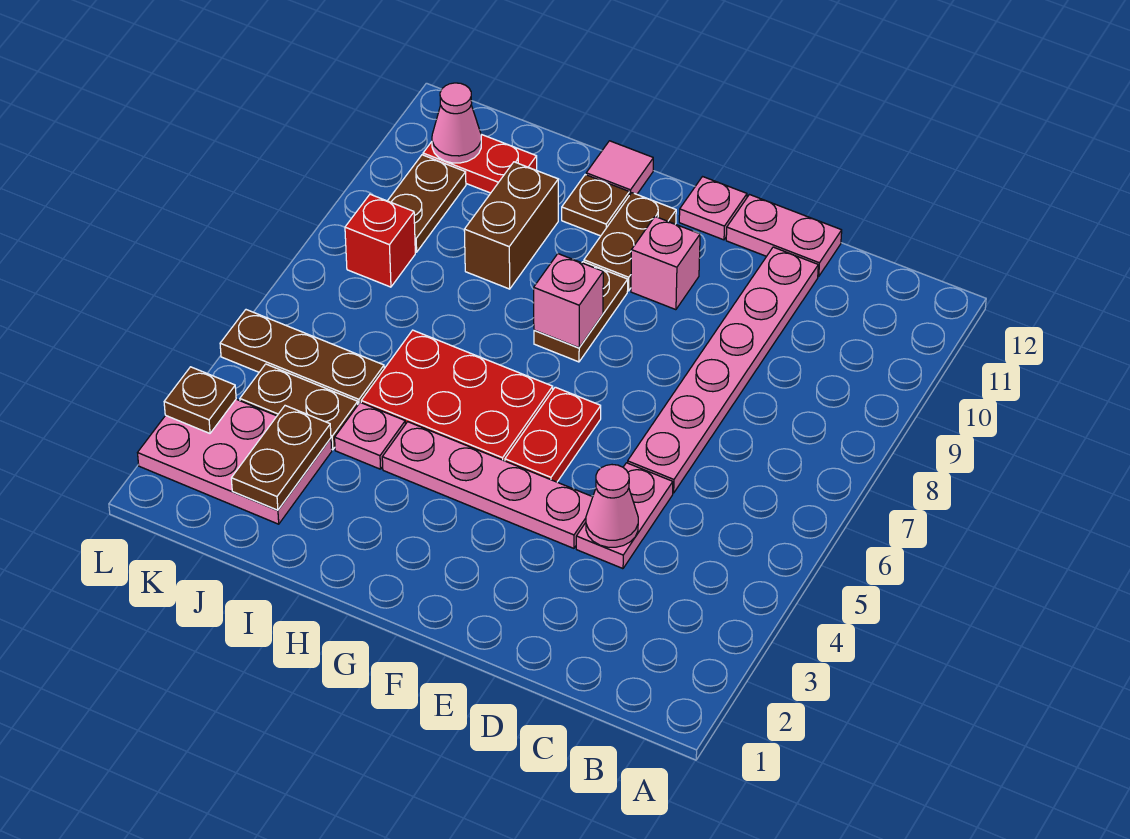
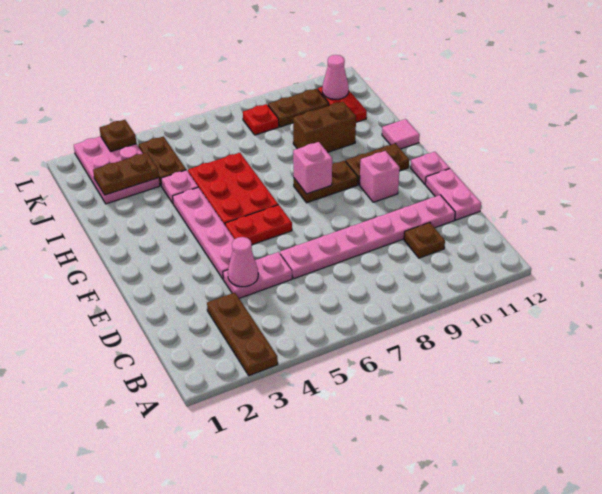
brown 1x1 plate [562,175,629,236] -> brown 1x1 plate moved to [404,223,445,258]
brown 1x3 plate [220,310,384,404] -> brown 1x3 plate moved to [207,293,278,376]
red 1x1 brick [345,194,415,287] -> red 1x1 plate [243,104,279,135]

